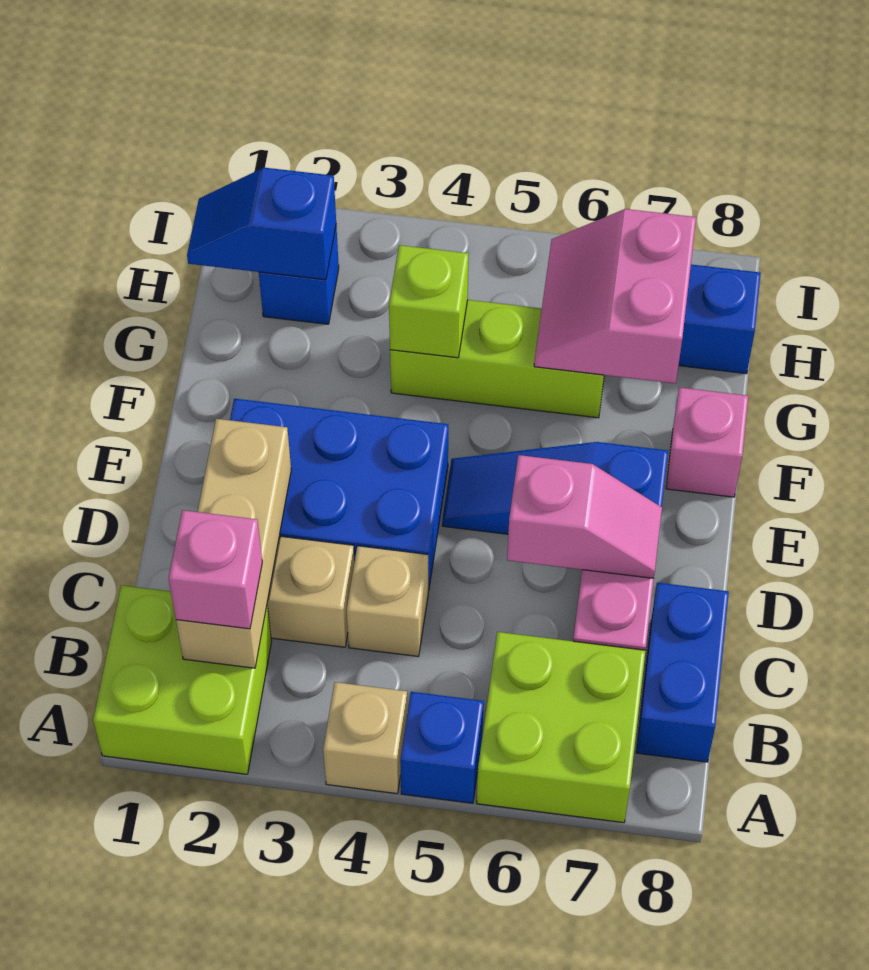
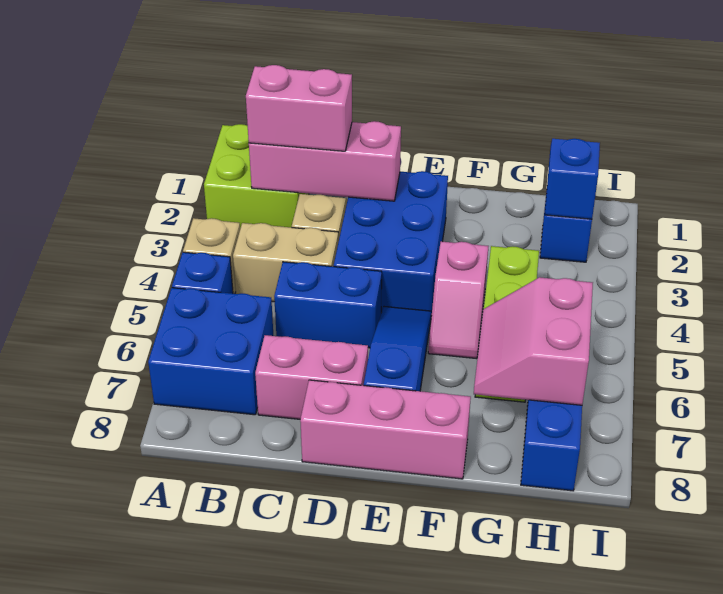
lime 2x2 brick [477,632,646,823] -> blue 2x2 brick [148,288,273,415]
tan 1x3 brick [176,419,291,668] -> pink 1x3 brick [249,121,401,201]
pink 1x1 brick [168,510,262,629] -> pink 1x2 brick [246,65,352,151]
blue 1x2 brick [636,583,729,762] -> blue 1x2 brick moved to [274,262,382,348]
tan 1x1 brick [347,546,428,656] -> tan 1x2 brick [233,223,338,302]
pink 1x2 slope [507,455,662,578] -> pink 1x2 slope moved to [428,241,488,359]
pink 1x1 brick [666,387,748,497] -> pink 1x3 brick [300,380,471,479]
lime 1x1 brick [389,245,468,358] -> none
pink 2x2 slope [534,209,696,383] -> pink 2x2 slope turned to [474,277,593,405]

